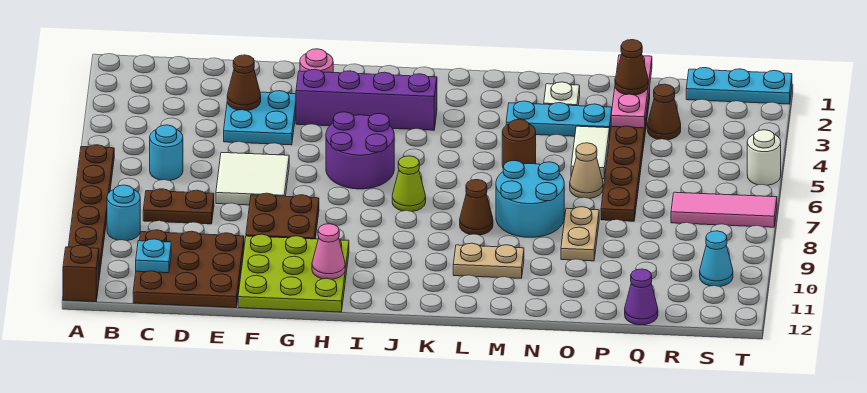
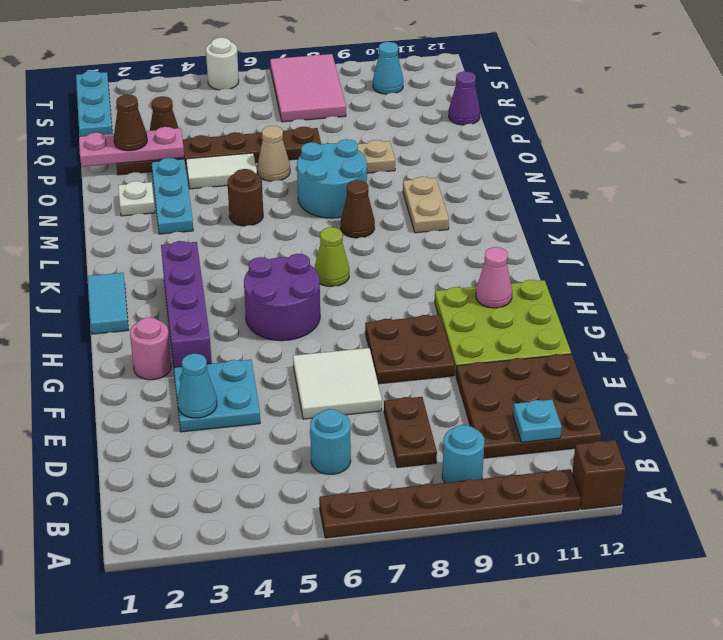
brown 1x1 cone [227,55,261,111] -> cyan 1x1 cone [178,354,217,418]
none -> cyan 1x2 tile [88,273,129,334]
pink 1x3 tile [671,192,777,227] -> pink 2x3 tile [270,54,346,122]

